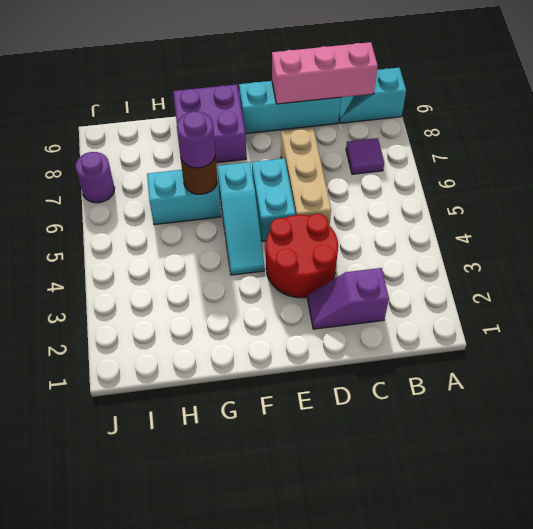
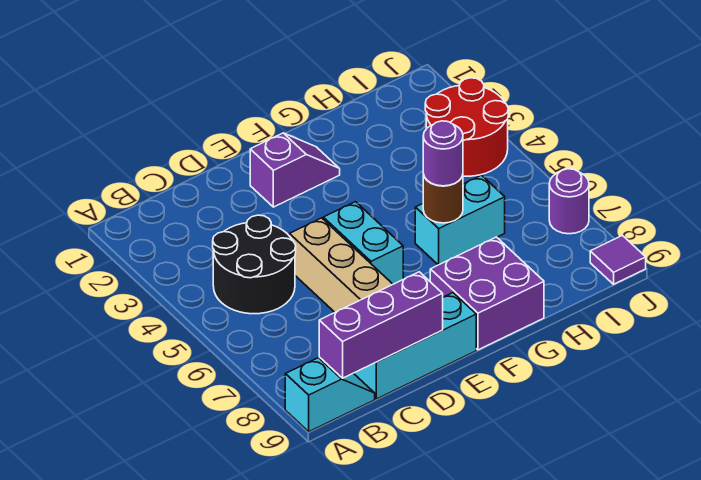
none -> black 2x2 round brick [213,215,296,314]
purple 1x1 tile [346,138,384,174] -> purple 1x1 tile moved to [590,235,646,284]
pink 1x3 brick [272,42,378,104] -> purple 1x3 brick [319,272,443,378]
purple 1x2 slope [308,268,389,329] -> purple 1x2 slope moved to [250,133,340,207]
red 2x2 round brick [266,214,338,298] -> red 2x2 round brick moved to [425,78,508,176]
cyan 1x3 slope [217,162,264,275] -> none

